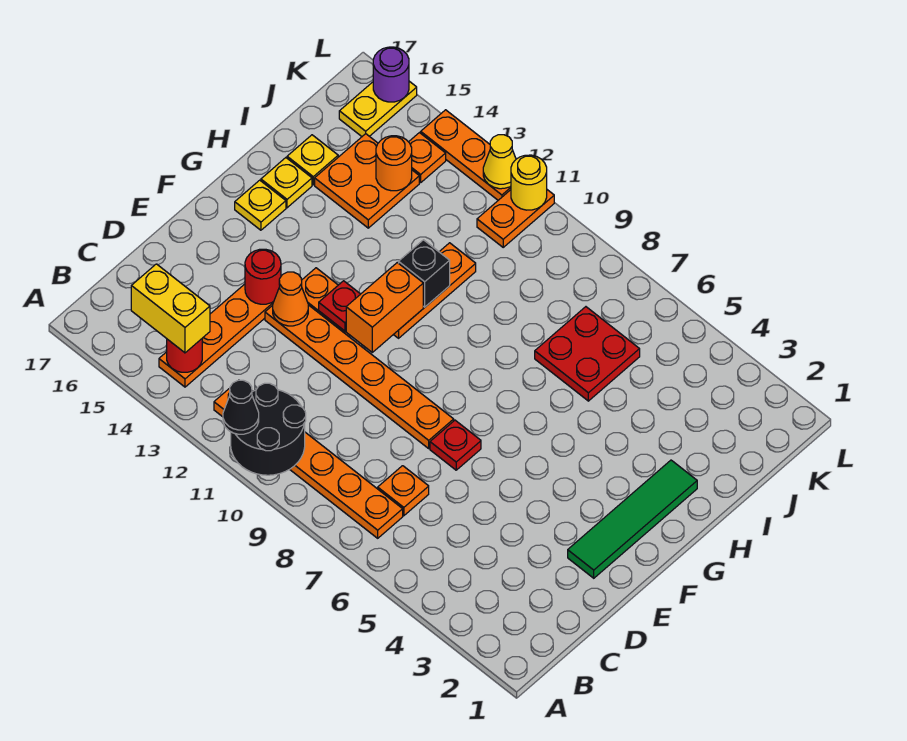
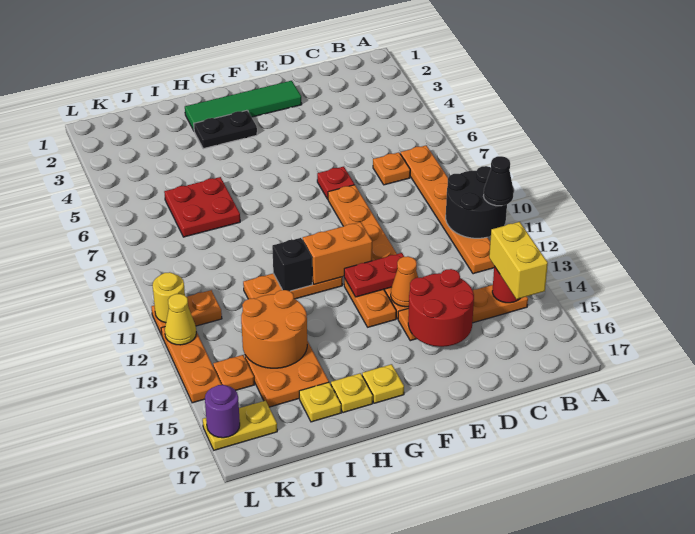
red 1x1 round brick [245,249,281,304] -> red 2x2 round brick [408,269,474,347]
red 1x1 plate [319,281,360,331] -> red 1x2 plate [344,253,404,297]
none -> black 1x2 plate [194,110,257,149]
orange 1x1 round brick [376,136,412,191] -> orange 2x2 round brick [241,290,307,368]

